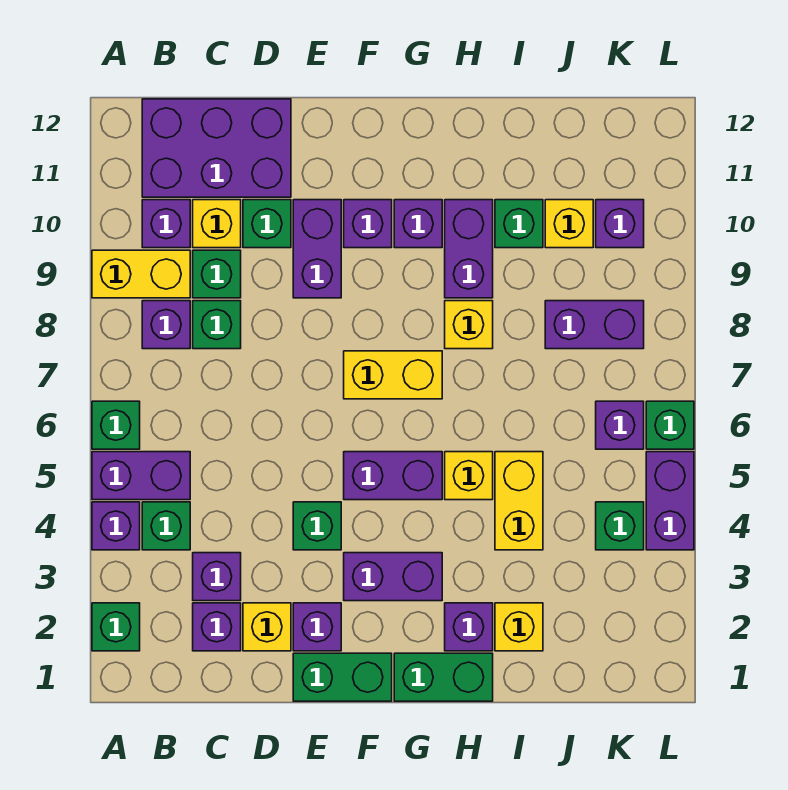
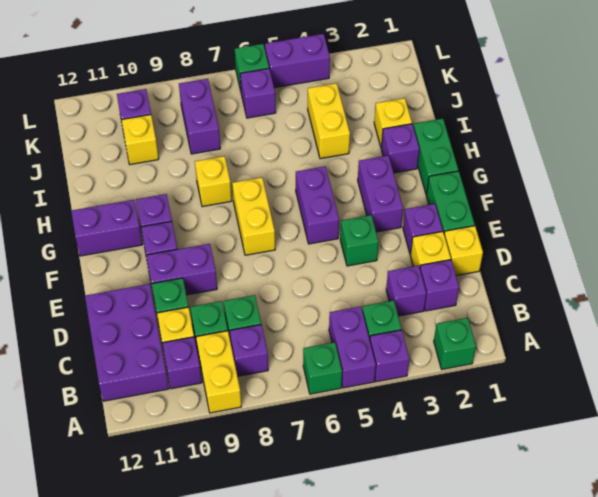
yellow 1x1 brick [445,452,493,500] -> yellow 1x1 brick moved to [444,226,483,276]
purple 1x2 brick [445,200,493,298] -> purple 1x2 brick moved to [71,200,142,256]
yellow 1x2 brick [495,452,543,550] -> yellow 1x2 brick turned to [308,83,350,159]
green 1x1 brick [495,200,543,248] -> none
green 1x1 brick [596,502,644,550] -> none

